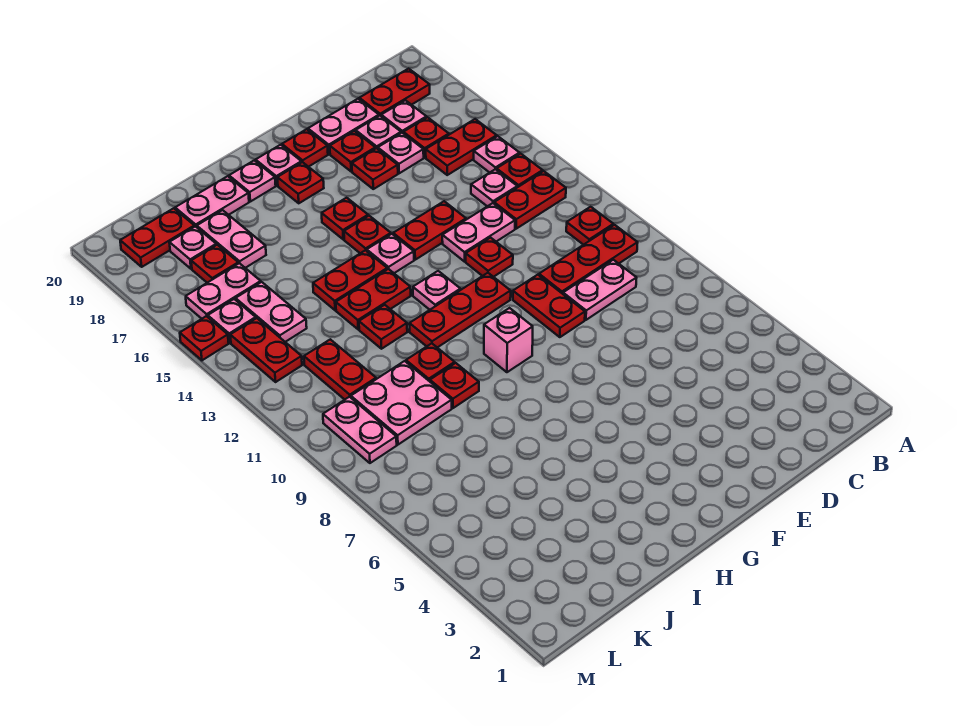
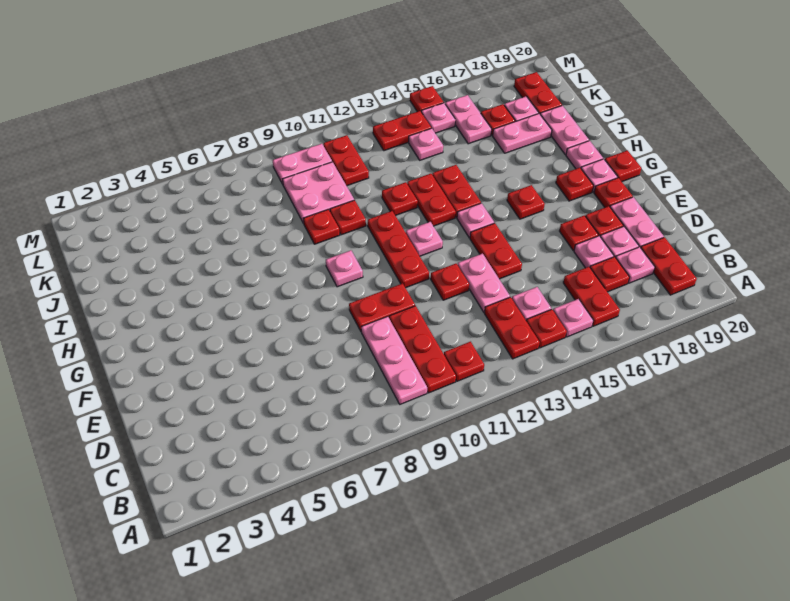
pink 1x2 plate [563,260,636,320] -> pink 1x3 plate [361,316,427,404]
pink 1x1 brick [484,308,533,372] -> pink 1x1 plate [326,250,363,287]
red 1x1 plate [344,216,391,253] -> red 1x1 plate moved to [605,150,641,181]
red 1x2 plate [304,339,376,400] -> red 1x2 plate turned to [323,135,369,186]
pink 1x2 plate [236,282,307,342] -> pink 1x1 plate [409,128,443,160]

